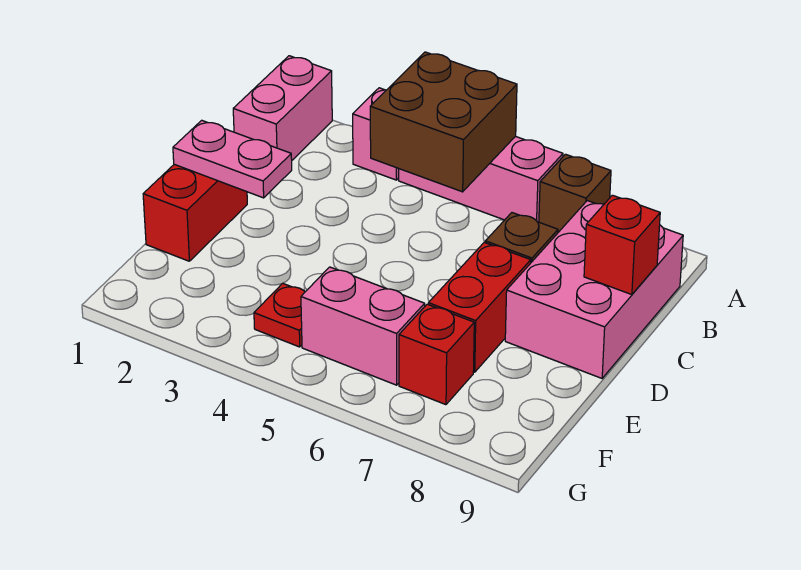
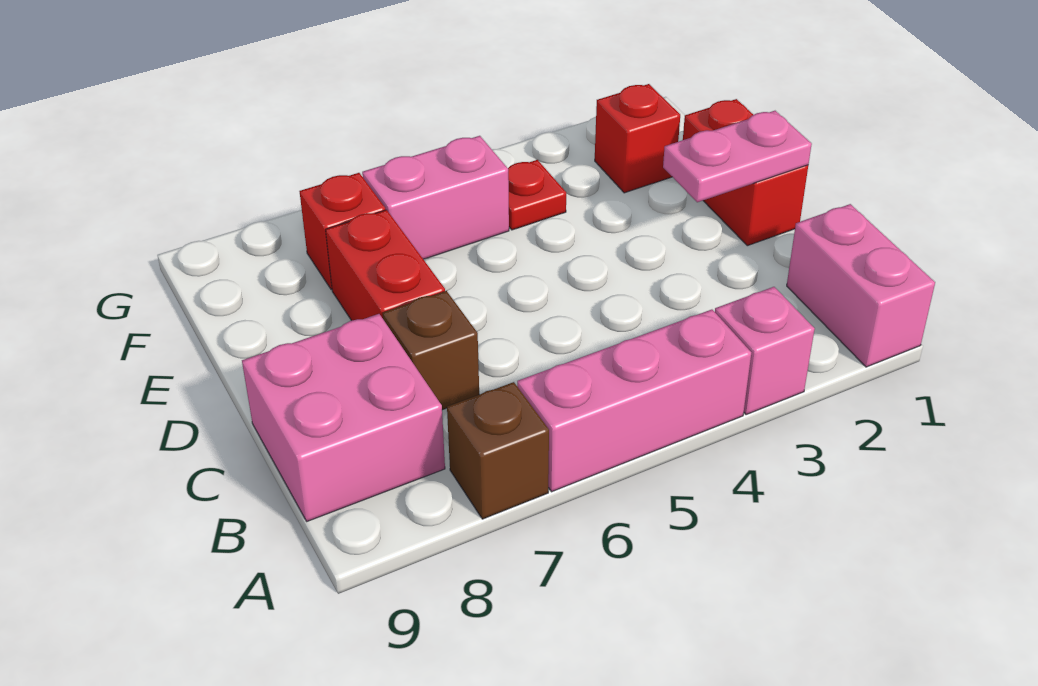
brown 2x2 brick [370,52,517,192] -> none
pink 2x3 brick [505,201,683,378] -> pink 2x2 brick [242,314,445,521]
red 1x1 brick [584,195,660,295] -> red 1x1 brick moved to [595,84,680,193]

